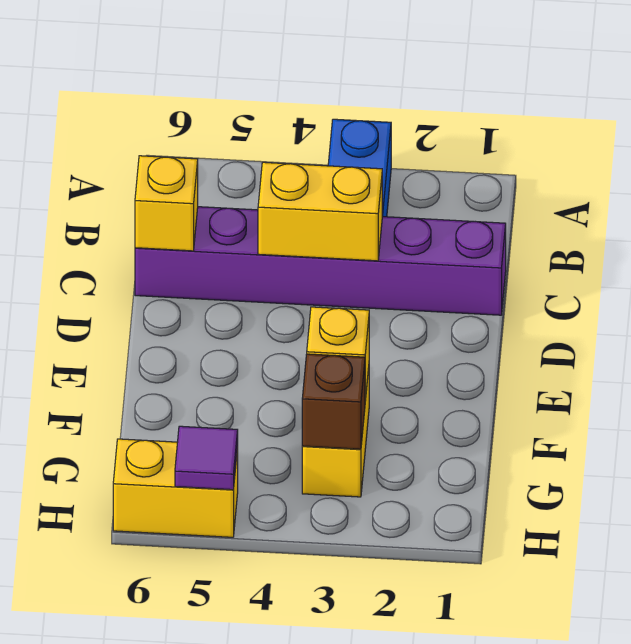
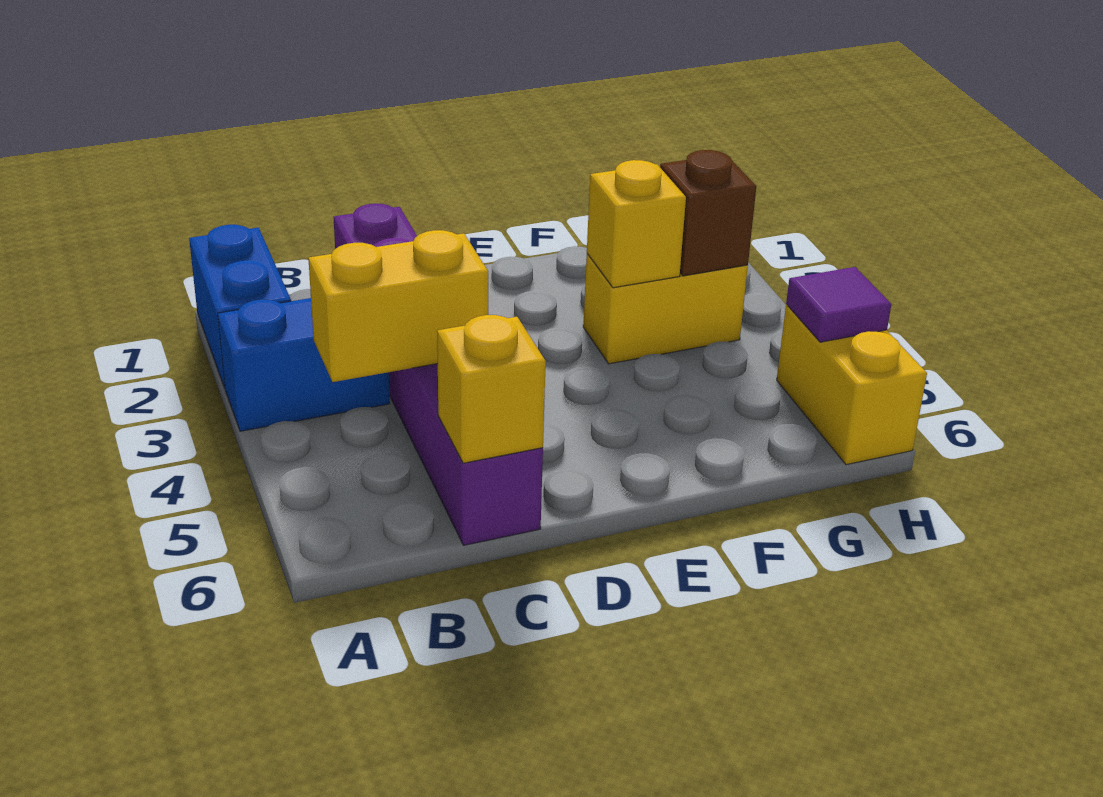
none -> blue 1x2 brick [189,225,291,388]
yellow 1x2 brick [258,162,383,261] -> yellow 1x2 brick turned to [308,230,488,382]

